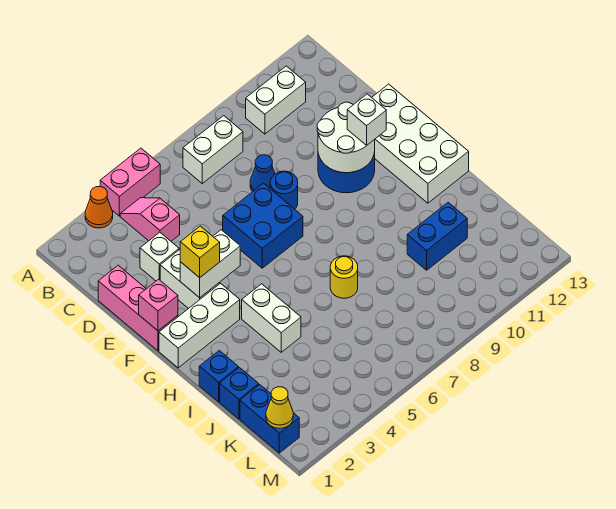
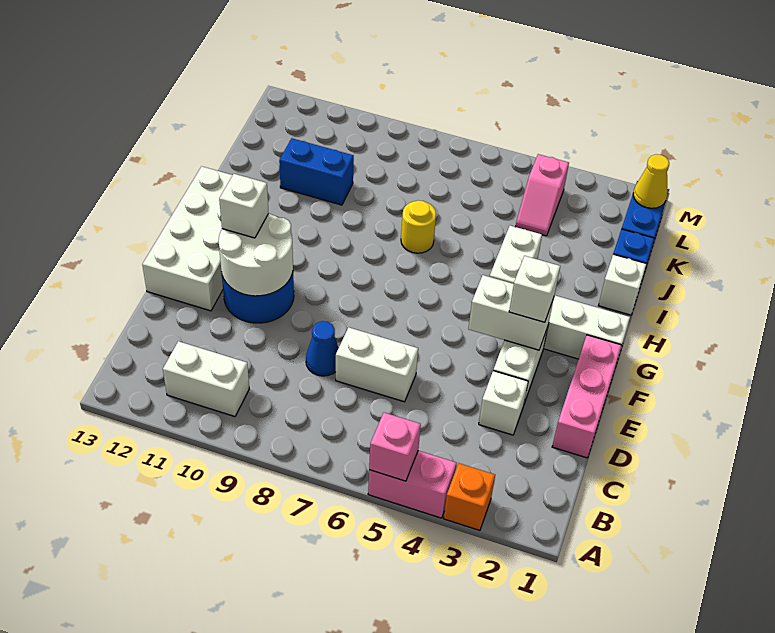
orange 1x1 cone [85,187,113,228] -> orange 1x1 brick [444,463,495,530]
pink 1x2 slope [120,198,180,241] -> pink 1x2 slope moved to [516,154,569,236]
white 1x2 brick [183,116,243,183] -> white 1x2 brick moved to [336,327,418,402]
blue 2x2 brick [223,183,303,268] -> none
blue 1x1 round brick [270,171,298,209] -> none
pink 1x1 brick [139,279,178,331] -> pink 1x1 brick moved to [369,413,421,481]
yellow 1x1 brick [180,226,220,278] -> white 1x1 brick [509,256,560,323]
blue 1x1 brick [199,351,239,402] -> white 1x1 brick [598,254,646,315]

